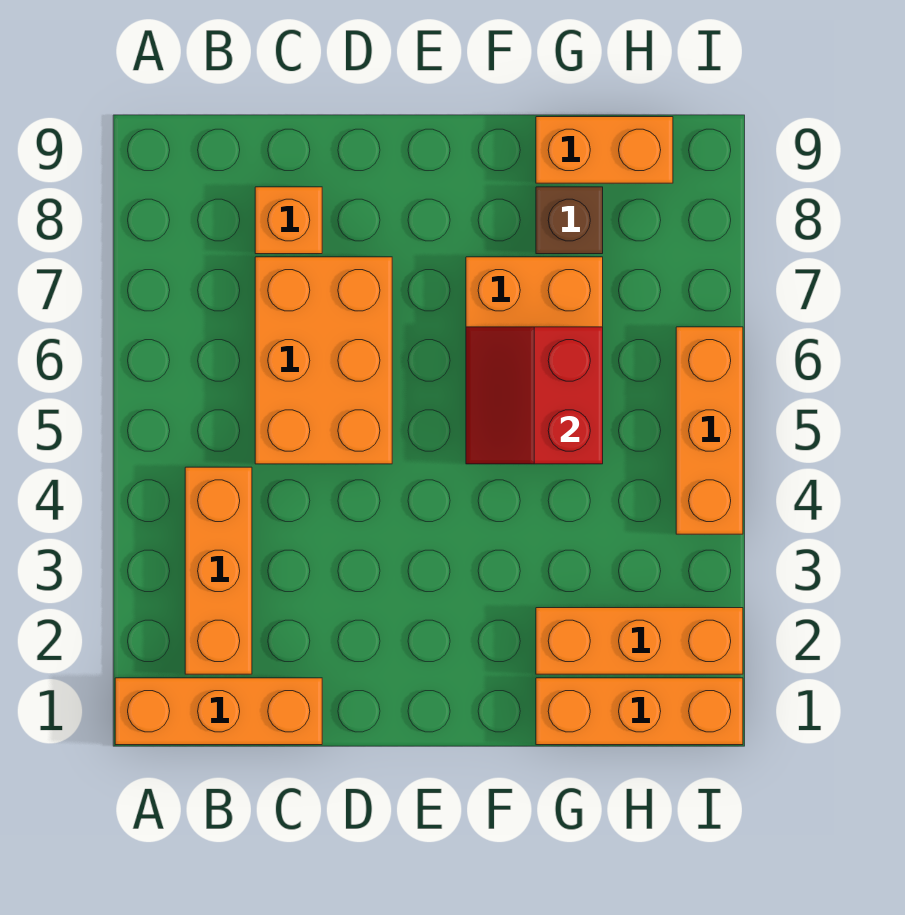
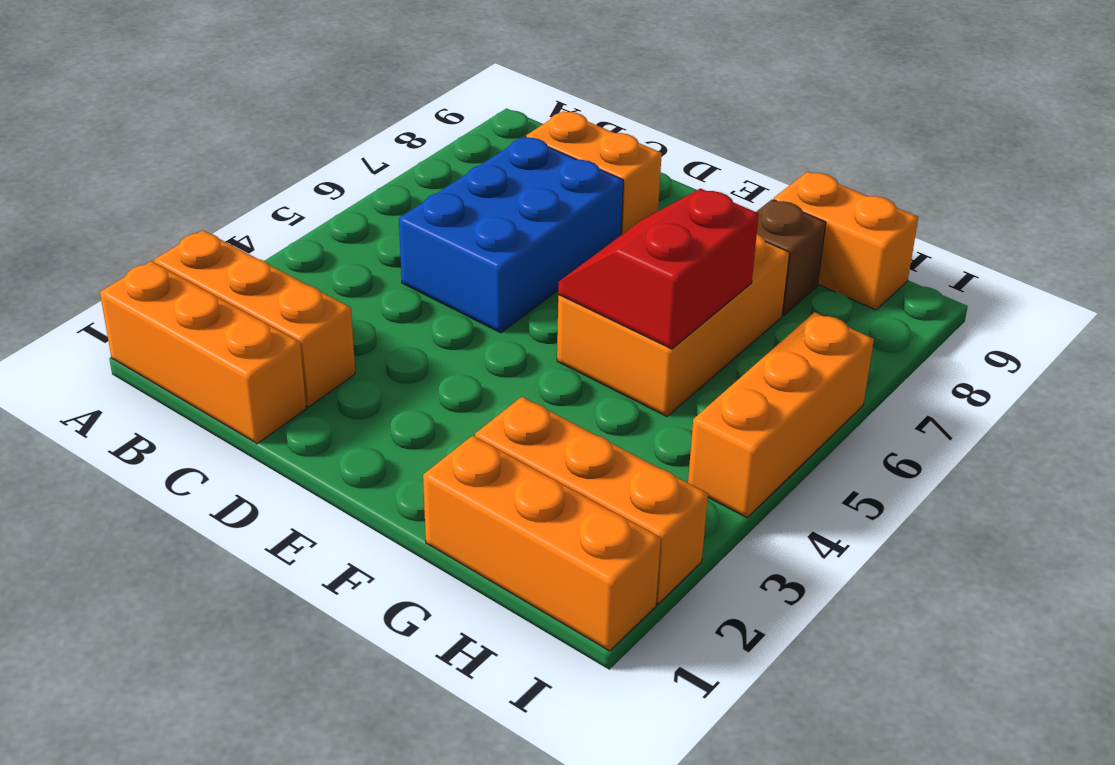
orange 1x3 brick [185,467,252,674] -> orange 1x3 brick turned to [154,230,355,407]
orange 2x3 brick [255,257,392,464] -> blue 2x3 brick [399,137,624,333]
orange 1x1 brick [255,187,322,254] -> orange 1x2 brick [526,111,662,235]

